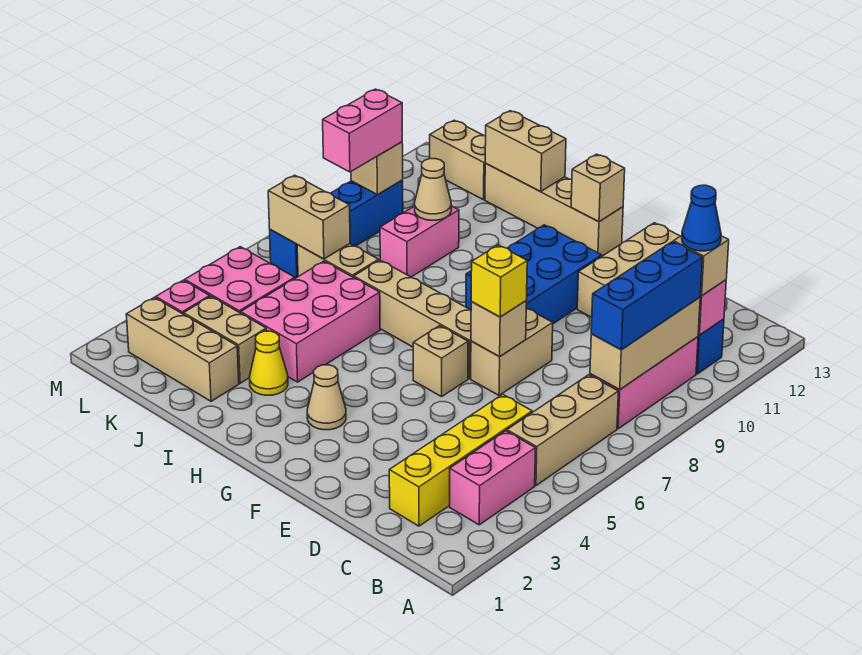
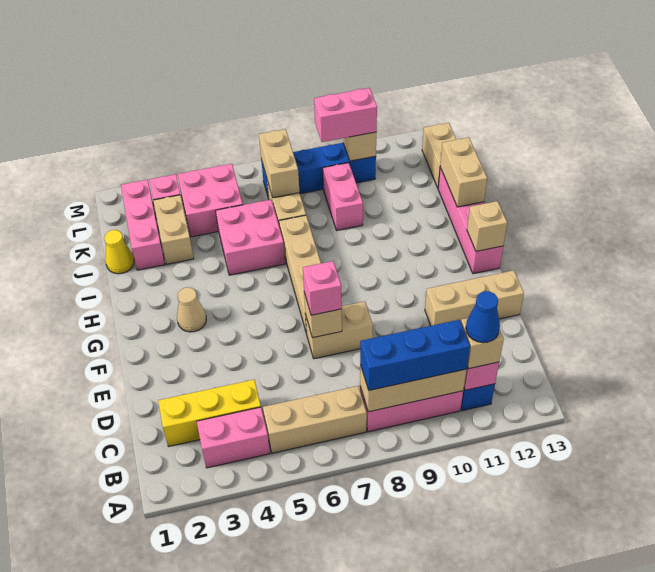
yellow 1x4 brick [389,394,532,526] -> yellow 1x3 brick [158,380,261,447]
yellow 1x1 brick [471,245,527,317] -> pink 1x1 brick [303,261,342,315]
tan 1x1 brick [413,326,468,397] -> none
blue 2x3 brick [466,225,602,324] -> none
tan 1x4 brick [485,164,623,256] -> pink 1x4 brick [438,167,503,274]
yellow 1x1 cone [250,331,288,395] -> yellow 1x1 cone moved to [104,230,134,274]
pink 2x3 brick [241,261,380,382] -> pink 2x2 brick [216,200,285,275]
tan 1x3 brick [126,297,239,401] -> pink 1x3 brick [121,180,165,270]
pink 1x2 brick [380,206,459,277] -> pink 1x2 brick turned to [323,163,363,230]
tan 1x1 cone [415,159,451,220] -> none

